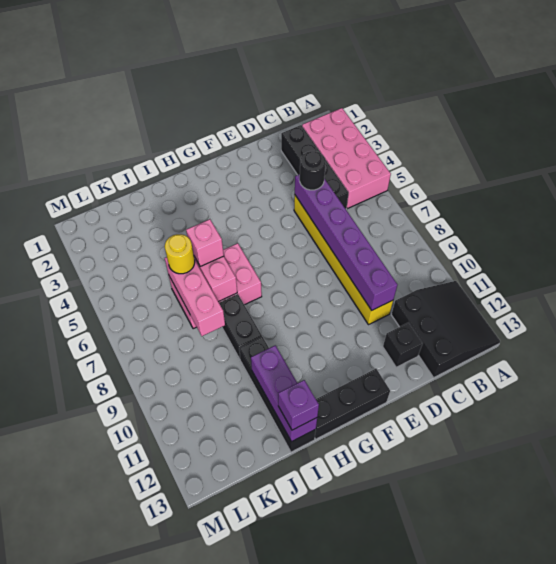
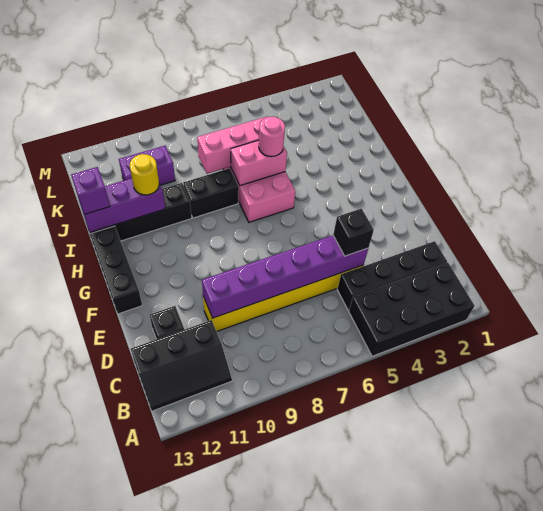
pink 2x4 brick [302,108,391,209] -> black 2x4 brick [349,262,475,356]
black 3x3 slope [391,281,500,378] -> black 2x3 slope [131,320,232,411]
black 1x1 round brick [300,151,326,190] -> black 1x1 brick [333,209,374,256]
pink 1x1 brick [186,219,224,267] -> pink 1x1 round brick [259,117,285,157]
yellow 1x1 round brick [165,234,195,274] -> yellow 1x1 round brick moved to [130,154,159,195]
none -> purple 1x2 brick [119,146,175,185]

